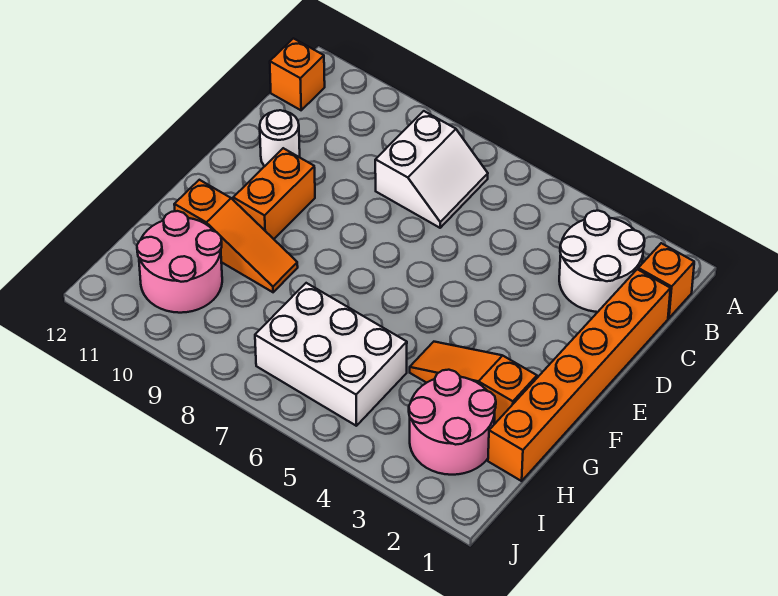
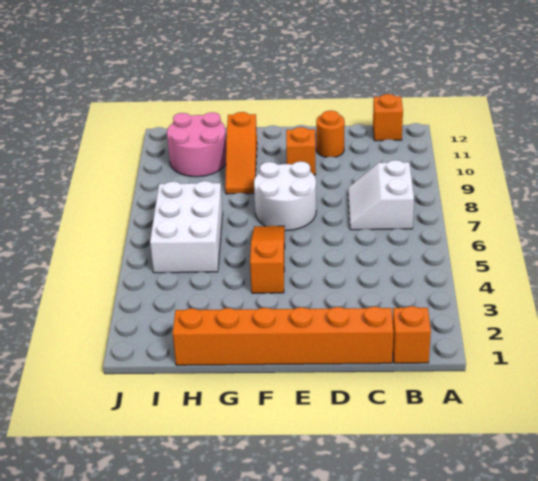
white 2x2 round brick [559,211,645,312] -> white 2x2 round brick moved to [254,161,316,231]
white 2x2 slope [375,111,488,228] -> white 2x2 slope turned to [348,160,414,230]
white 1x1 round brick [260,110,300,166] -> orange 1x1 round brick [316,111,345,157]
orange 1x2 brick [233,148,315,239] -> orange 1x1 brick [286,127,316,175]
orange 1x3 slope [410,342,537,423] -> orange 1x3 slope moved to [250,226,285,293]
pink 2x2 round brick [409,370,496,475] -> none

